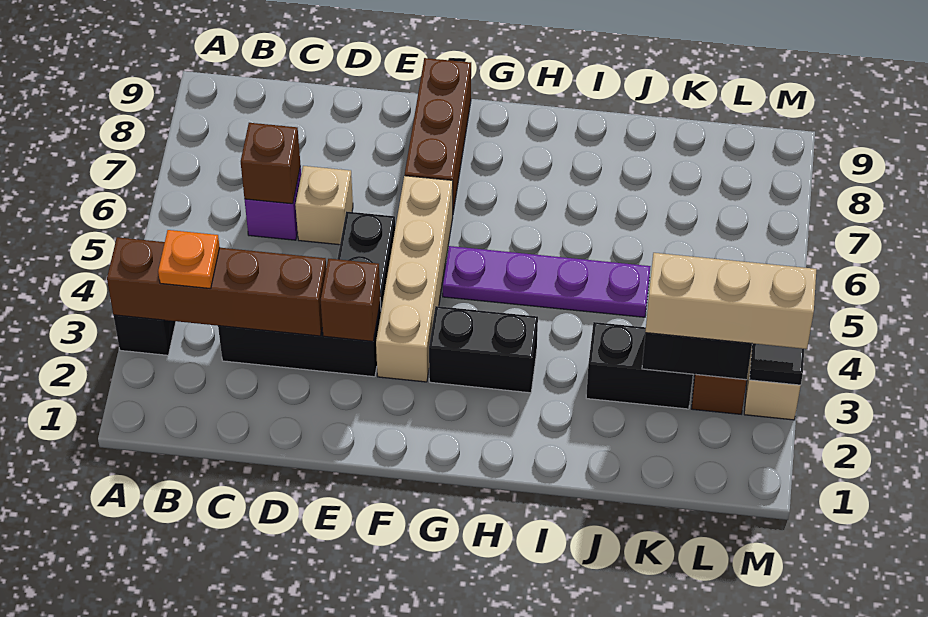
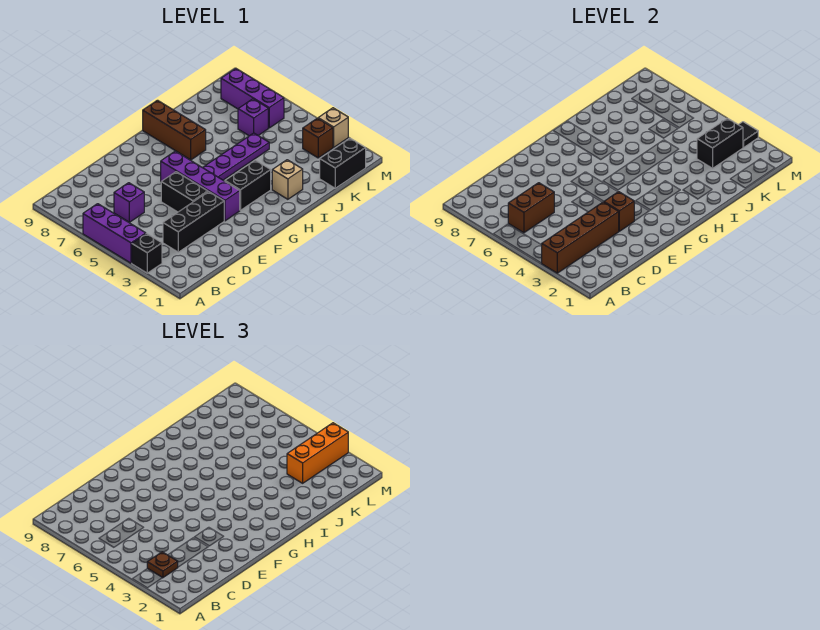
none -> purple 1x3 brick [83,204,146,263]
orange 1x1 plate [158,230,220,289] -> brown 1x1 plate [147,552,178,578]
brown 1x1 brick [241,123,300,204] -> brown 1x2 brick [508,183,554,233]
tan 1x1 brick [295,166,353,245] -> tan 1x1 brick moved to [272,160,303,199]
tan 1x4 brick [376,176,453,382] -> purple 1x4 brick [161,151,240,221]
brown 1x3 brick [405,58,471,212] -> brown 1x3 brick moved to [143,100,206,160]
black 1x2 brick [586,322,693,409] -> black 1x2 brick moved to [320,138,366,188]
tan 1x3 brick [645,253,816,349] -> orange 1x3 brick [287,423,348,483]
none -> purple 1x1 brick [238,99,268,136]
none -> purple 1x3 brick [221,69,284,128]

